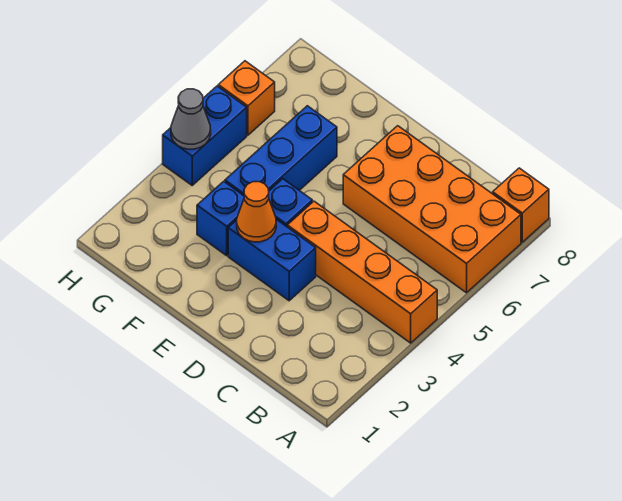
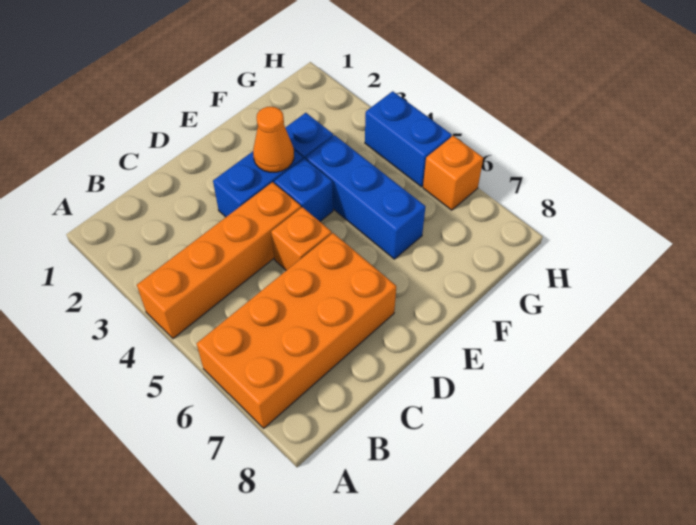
orange 1x1 brick [493,168,549,242] -> orange 1x1 brick moved to [271,207,332,270]
grey 1x1 cone [171,89,211,149] -> none

